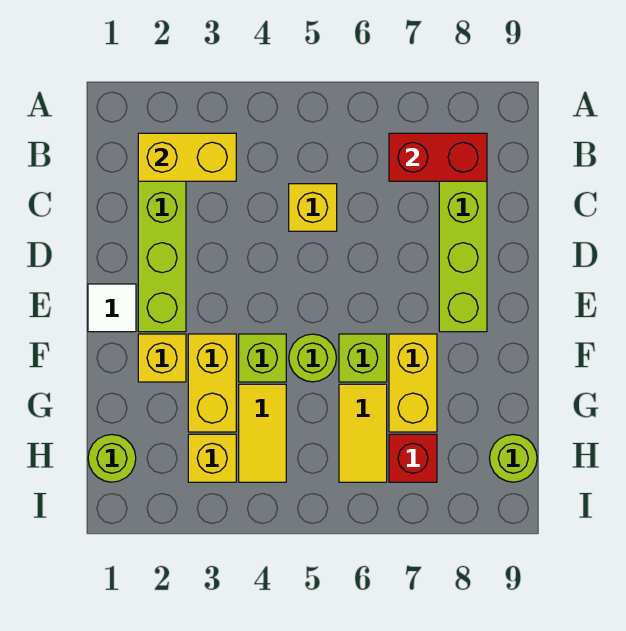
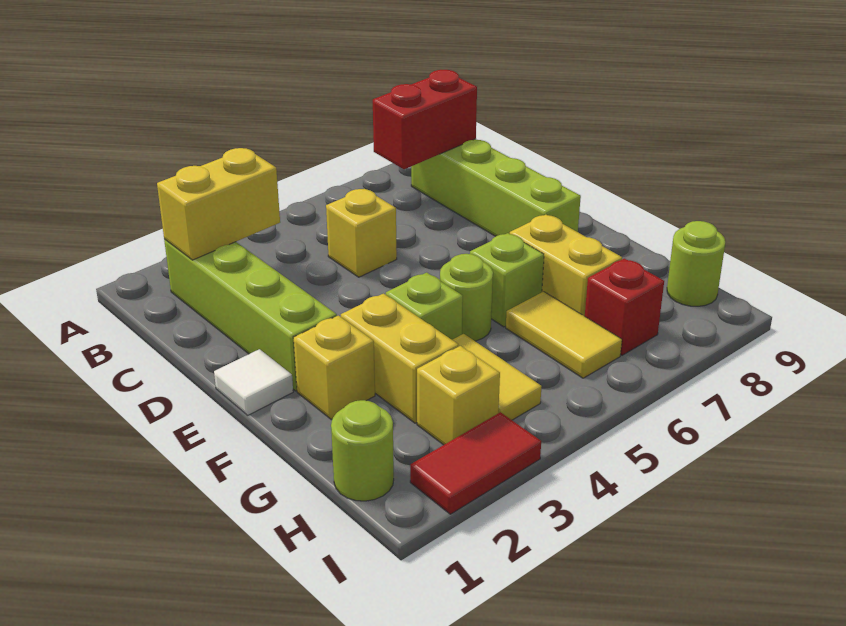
none -> red 1x2 tile [410,412,541,514]

